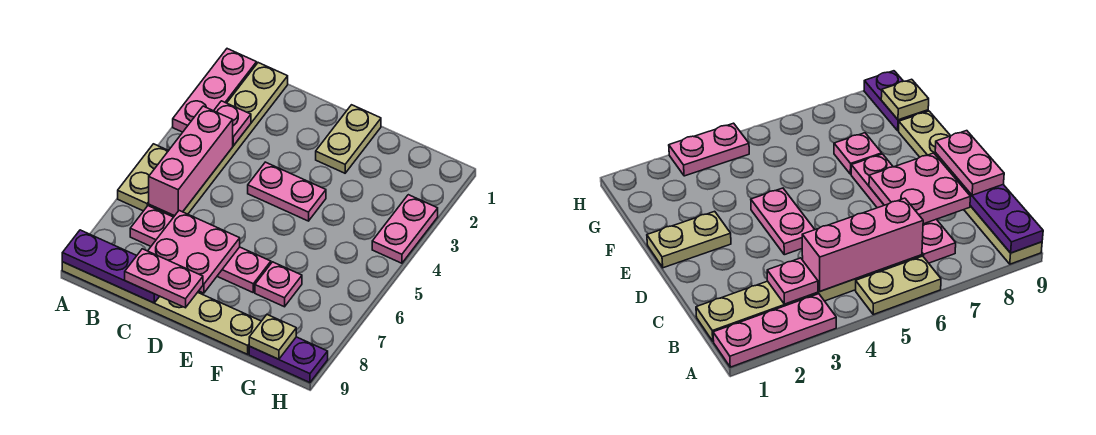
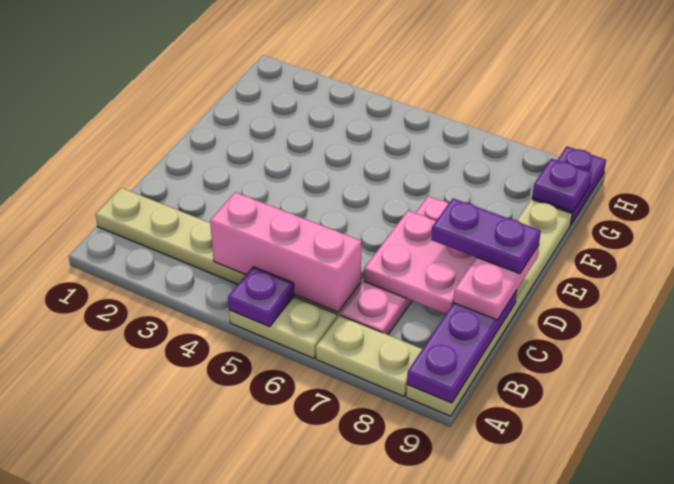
pink 1x3 plate [173,49,257,132] -> none
none -> purple 1x1 plate [228,267,294,327]
pink 1x1 plate [214,101,251,146] -> none
pink 1x2 plate [248,162,326,221] -> none
none -> purple 1x2 plate [431,198,541,274]
tan 1x2 plate [316,105,381,173] -> tan 1x2 plate moved to [316,315,422,396]
pink 1x1 plate [255,262,302,307] -> none
tan 1x1 plate [249,315,296,359] -> purple 1x1 plate [532,159,592,212]
pink 1x2 plate [372,195,438,263] -> none

